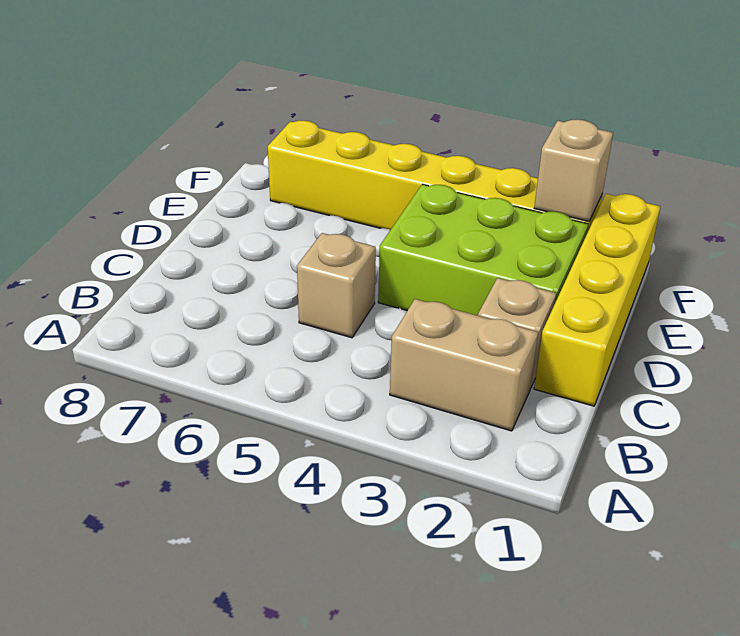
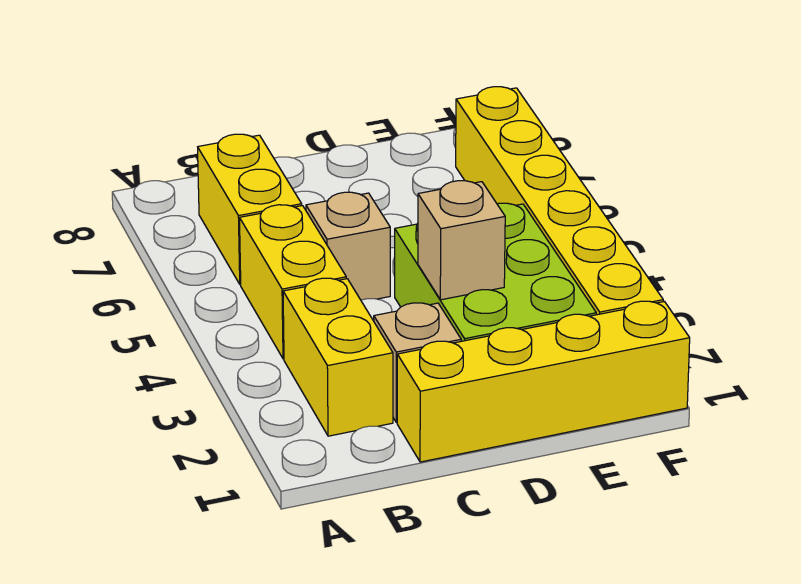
tan 1x2 brick [390,299,538,431] -> yellow 1x2 brick [283,278,393,436]
none -> yellow 1x2 brick [240,205,346,359]
none -> yellow 1x2 brick [198,134,302,285]
tan 1x1 brick [534,119,613,222] -> tan 1x1 brick moved to [418,181,505,300]

